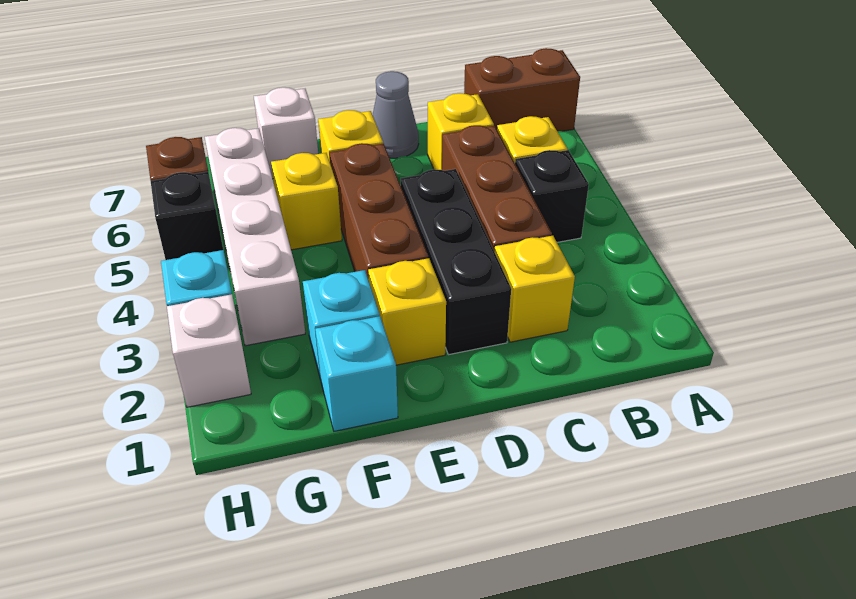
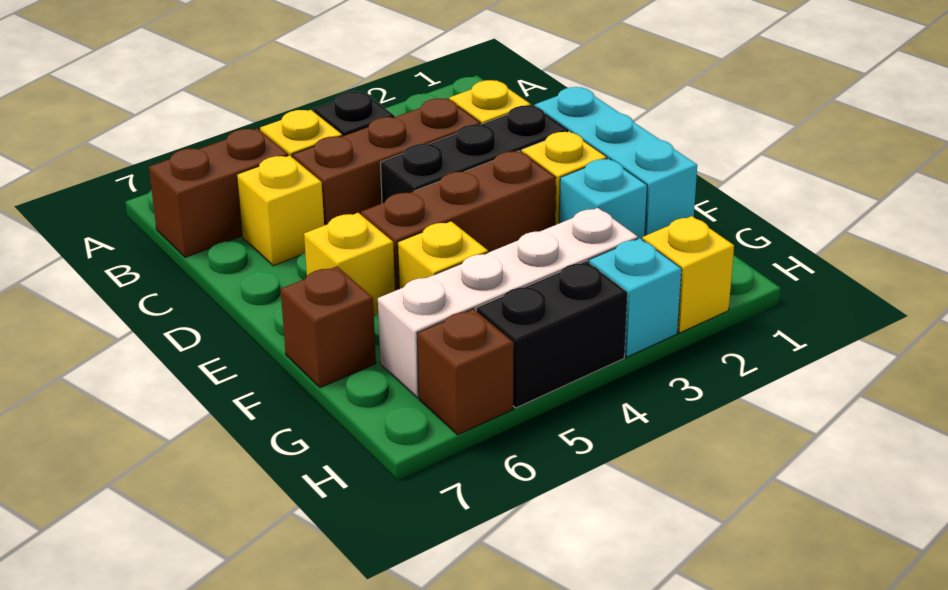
brown 1x2 brick [464,48,580,131] -> brown 1x2 brick turned to [149,128,288,257]
grey 1x1 cone [373,71,419,158] -> none
cyan 1x1 brick [315,316,398,431] -> cyan 1x3 brick [535,87,697,236]
white 1x1 brick [254,87,318,179] -> brown 1x1 brick [280,266,376,388]
white 1x1 brick [167,294,251,407] -> yellow 1x1 brick [642,216,734,333]
black 1x1 brick [151,172,223,260] -> black 1x2 brick [476,261,627,408]

